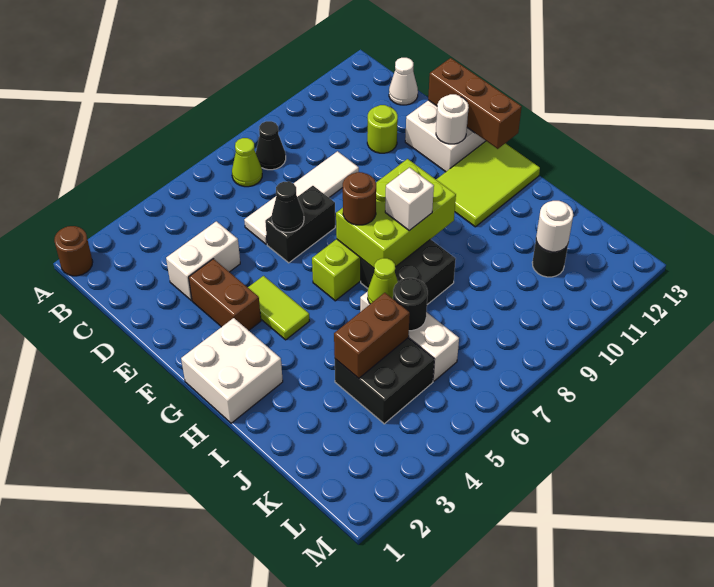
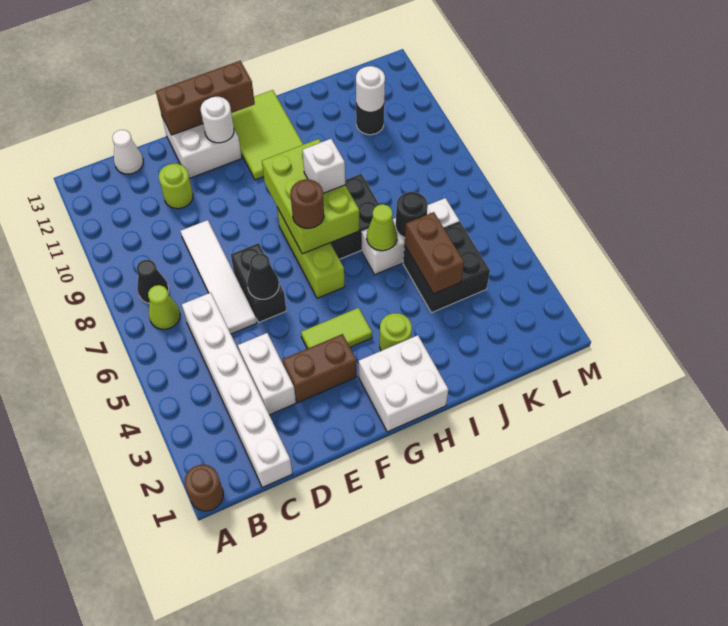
none -> white 1x6 brick [182,293,292,487]
none -> lime 1x1 round brick [380,313,412,351]

